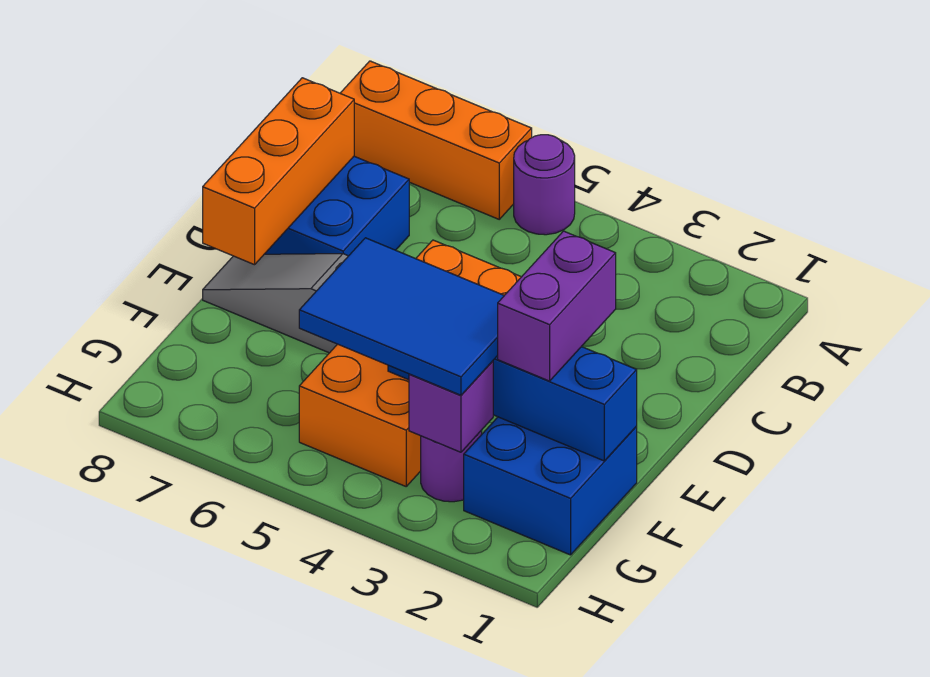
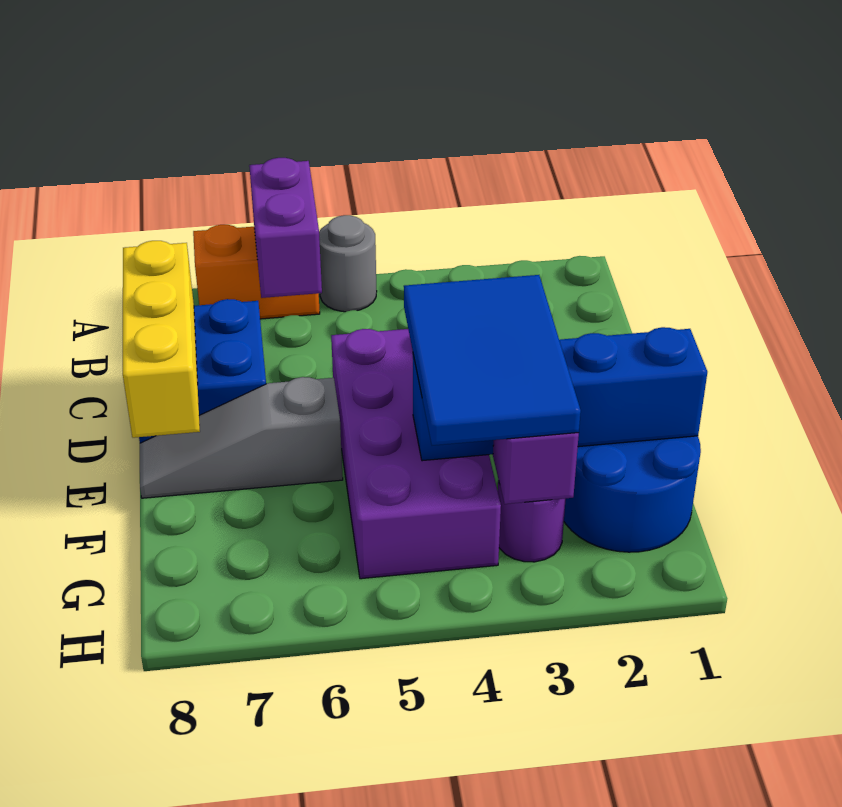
purple 1x1 round brick [514,135,575,235] -> grey 1x1 round brick [319,215,377,312]
orange 1x3 brick [340,61,532,219] -> orange 1x2 brick [193,225,320,319]
orange 1x3 brick [203,78,354,265] -> yellow 1x3 brick [123,241,200,438]
orange 2x4 brick [299,240,521,486] -> purple 2x4 brick [331,329,501,579]
purple 1x2 brick [498,231,616,381] -> purple 1x2 brick moved to [249,158,322,298]
blue 2x2 brick [464,417,637,555] -> blue 2x2 round brick [564,436,701,552]
blue 2x3 tile [299,238,504,395] -> blue 2x3 tile turned to [404,275,581,445]

